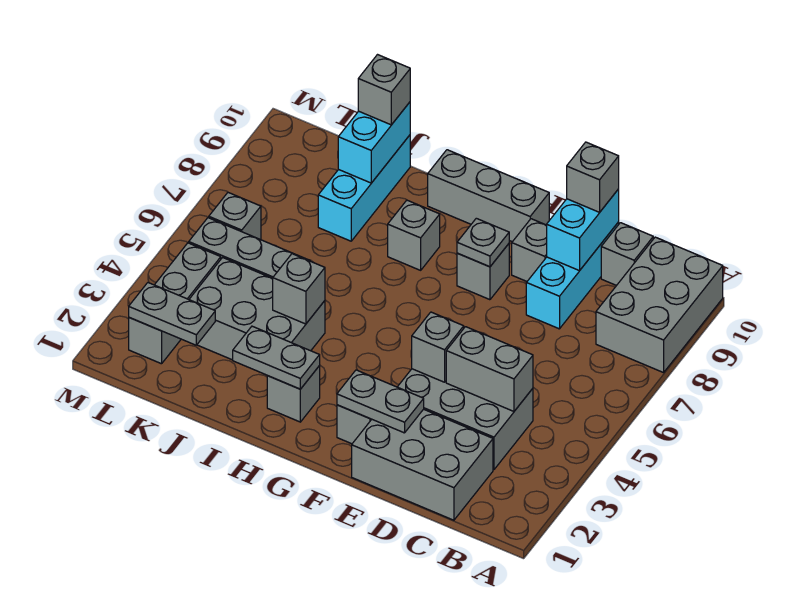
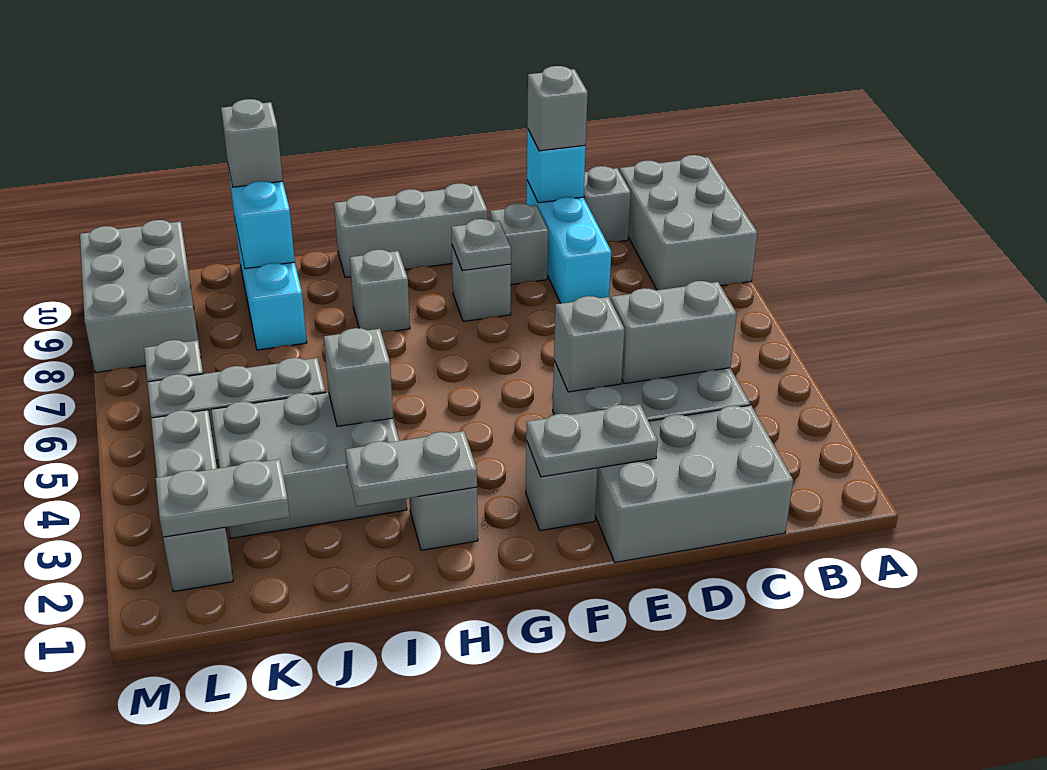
cyan 1x2 brick [547,189,619,271] -> cyan 1x1 brick [527,128,586,203]
none -> grey 2x3 brick [80,220,200,373]

